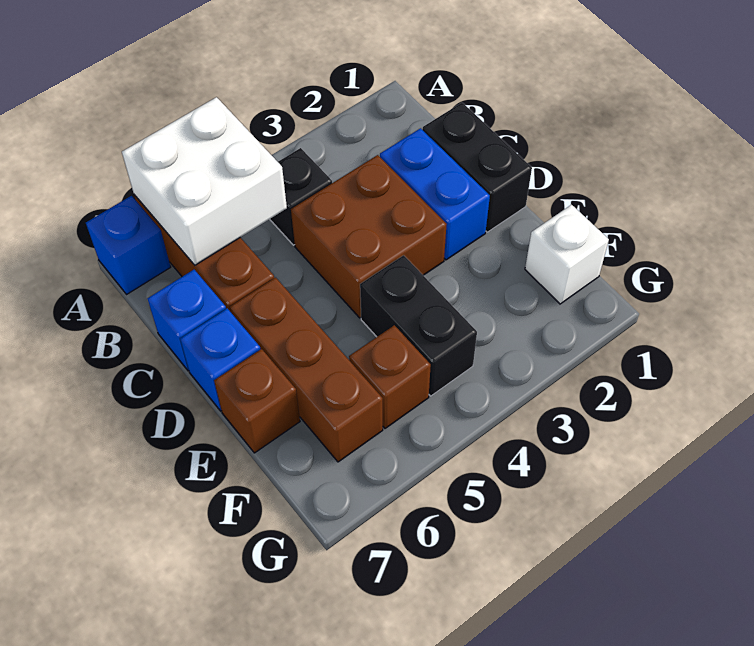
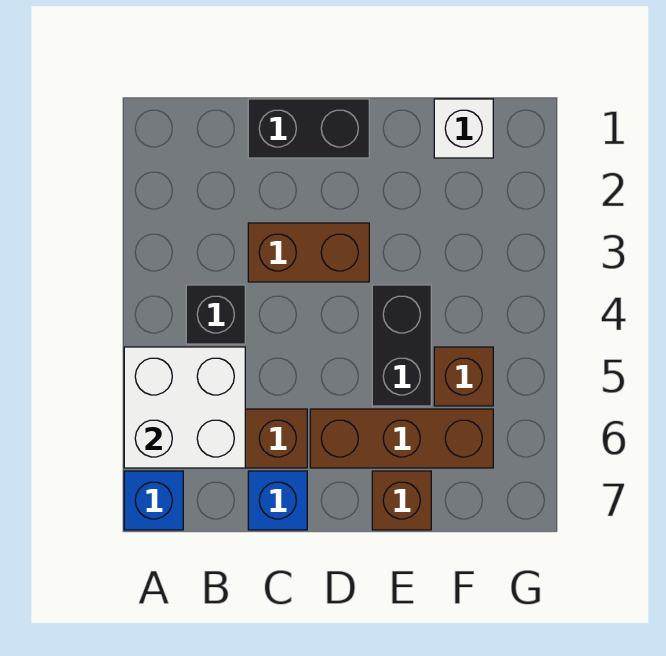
blue 1x2 brick [380,128,490,260] -> none
brown 2x2 brick [291,155,447,318] -> brown 1x2 brick [248,223,369,282]
blue 1x1 brick [180,308,261,411] -> none
black 1x2 brick [360,255,477,396] -> black 1x2 brick turned to [372,285,431,406]

